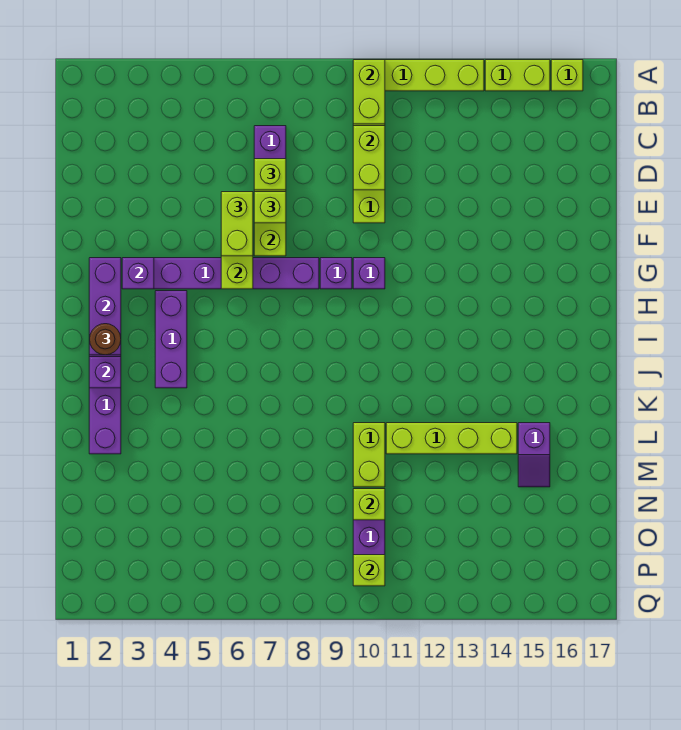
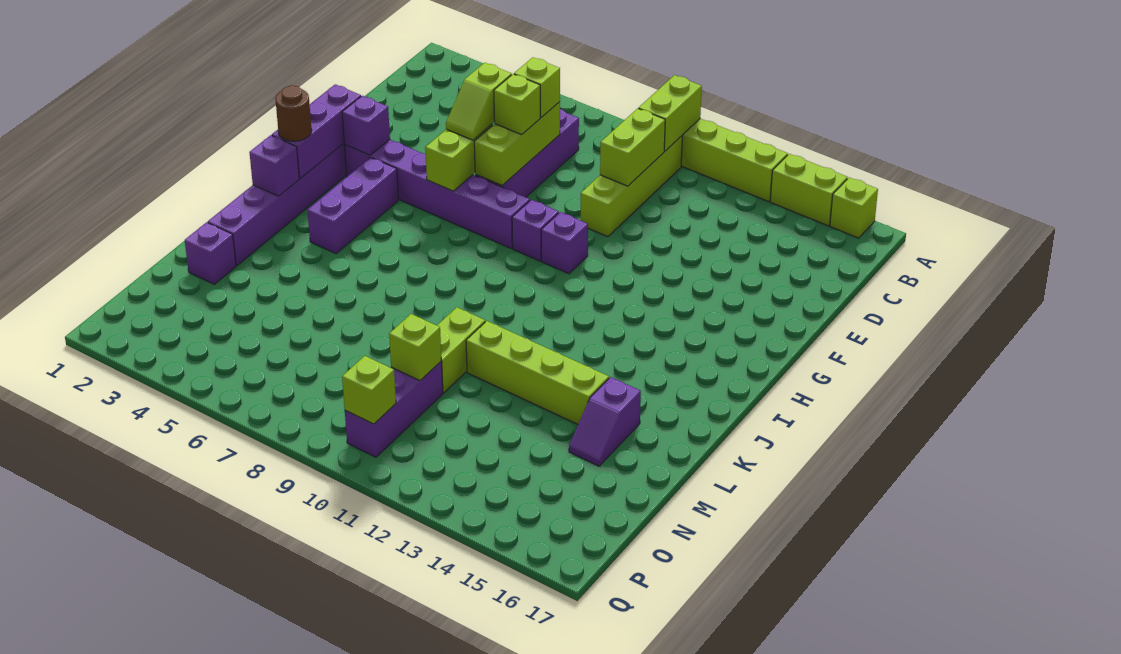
lime 1x2 brick [221,192,253,256] -> lime 1x2 slope [446,63,512,140]
none -> purple 1x1 brick [185,222,236,284]

